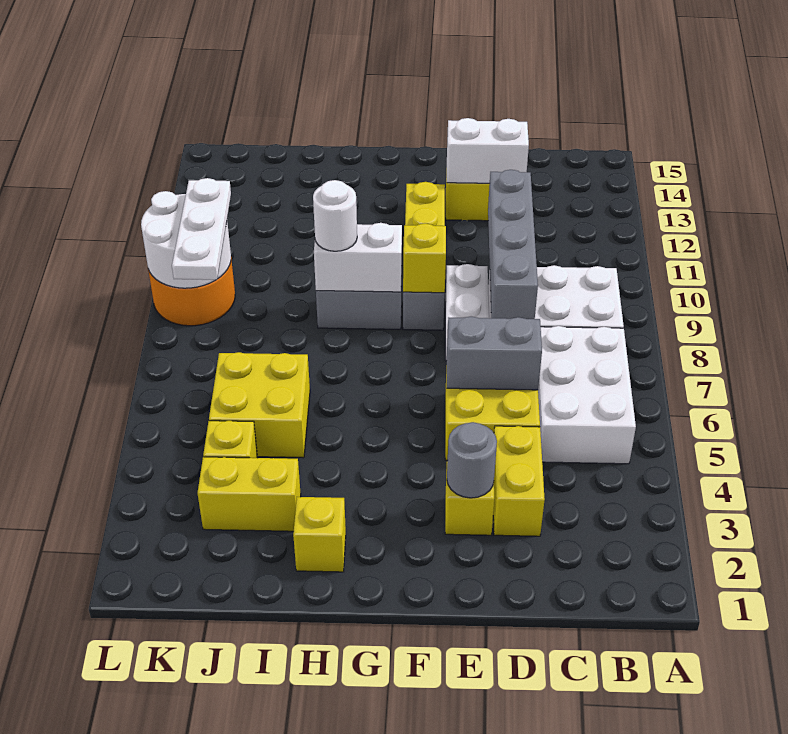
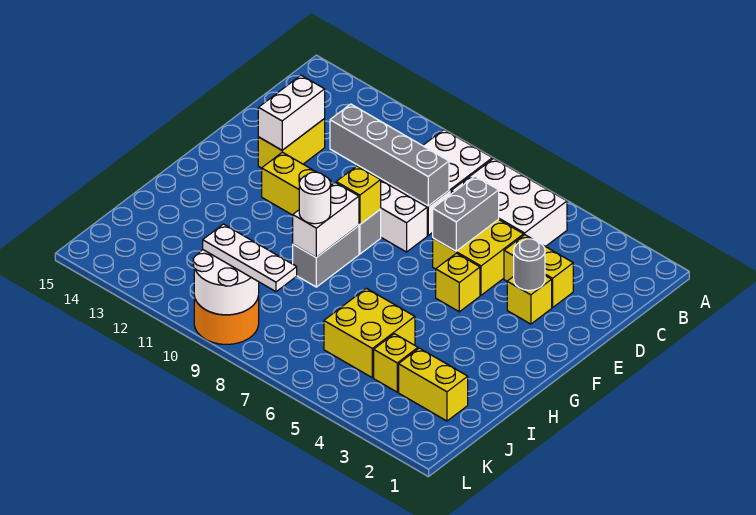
yellow 1x1 brick [293,497,346,572] -> yellow 1x1 brick moved to [436,253,480,312]
yellow 1x2 brick [198,457,301,531] -> yellow 1x2 brick turned to [399,348,468,421]

